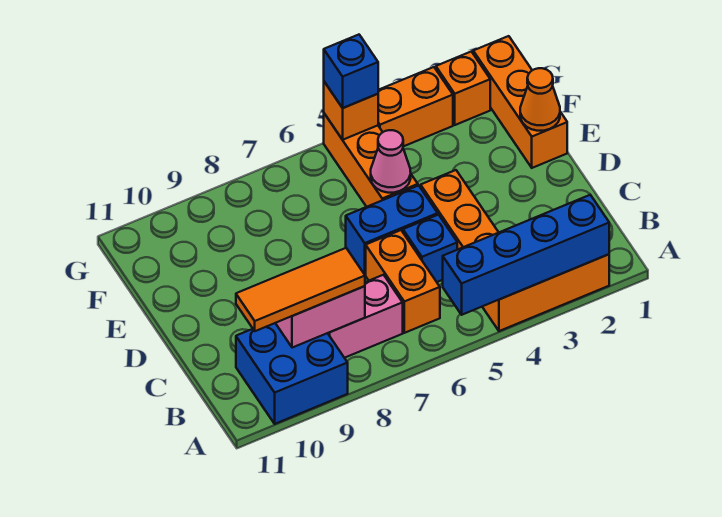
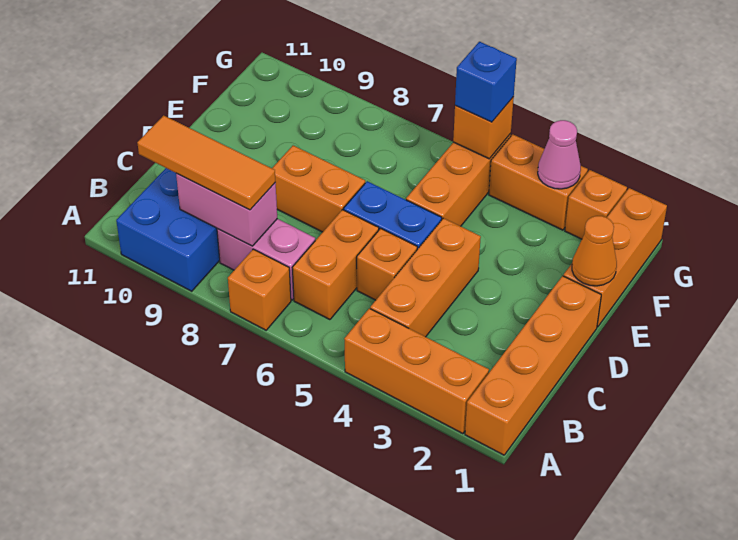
none -> orange 1x4 brick [465,276,601,455]
blue 1x4 brick [443,195,609,315] -> none
none -> orange 1x1 brick [228,249,291,330]
blue 1x1 brick [403,215,457,282] -> orange 1x1 brick [357,228,417,300]
none -> orange 1x2 brick [272,146,365,232]
pink 1x1 cone [371,130,411,193] -> pink 1x1 cone moved to [538,120,581,189]

